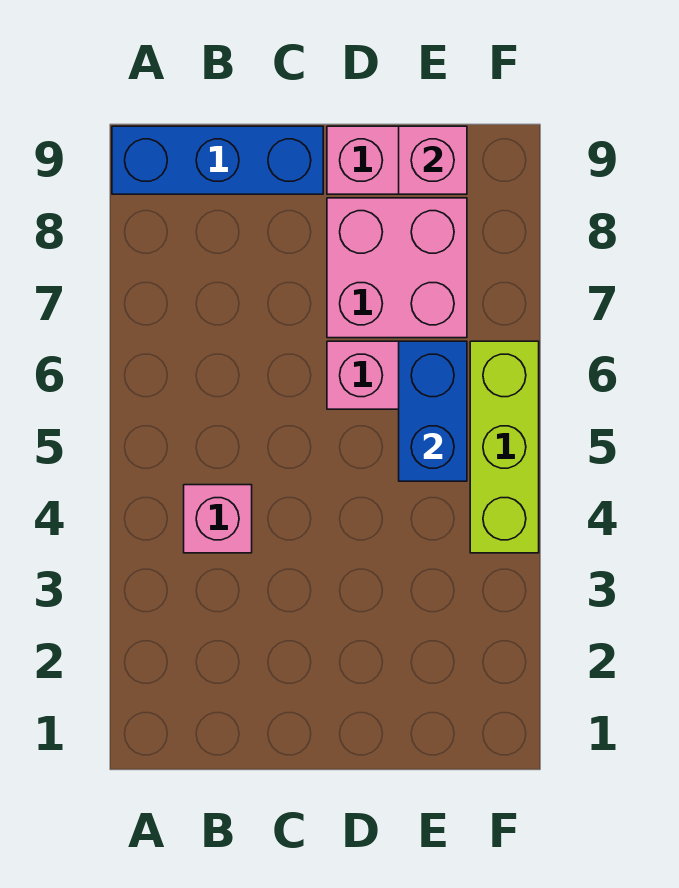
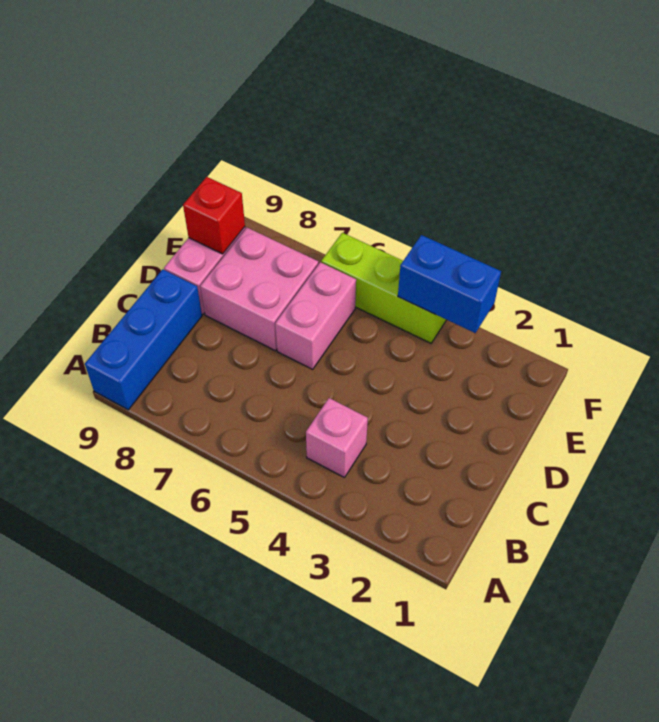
blue 1x2 brick [399,341,467,481] -> blue 1x2 brick moved to [398,235,501,333]
pink 1x1 brick [399,126,467,194] -> red 1x1 brick [183,177,245,254]

